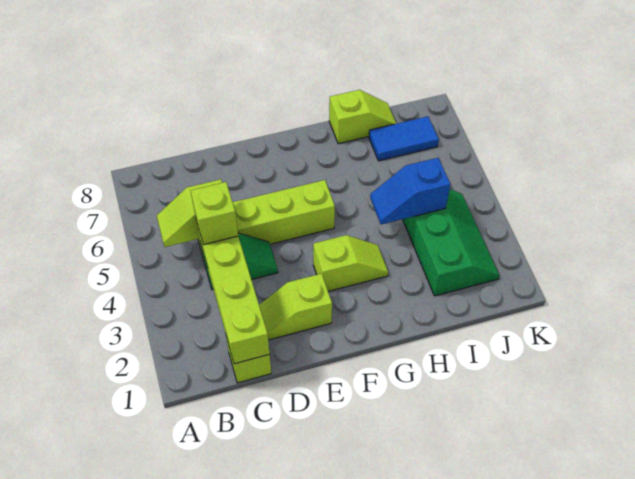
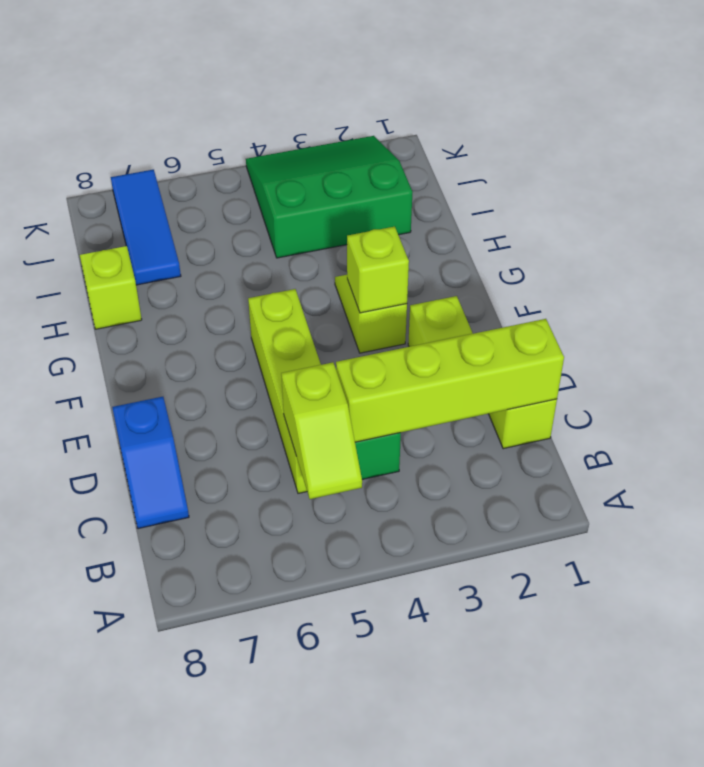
lime 1x1 brick [191,182,238,245] -> lime 1x1 brick moved to [347,227,409,313]
blue 1x2 slope [370,158,450,225] -> blue 1x2 slope moved to [112,397,189,529]
green 2x3 slope [403,189,500,296] -> green 3x3 slope [246,136,412,258]
blue 1x2 tile [369,116,439,161] -> blue 1x3 tile [111,170,181,285]

